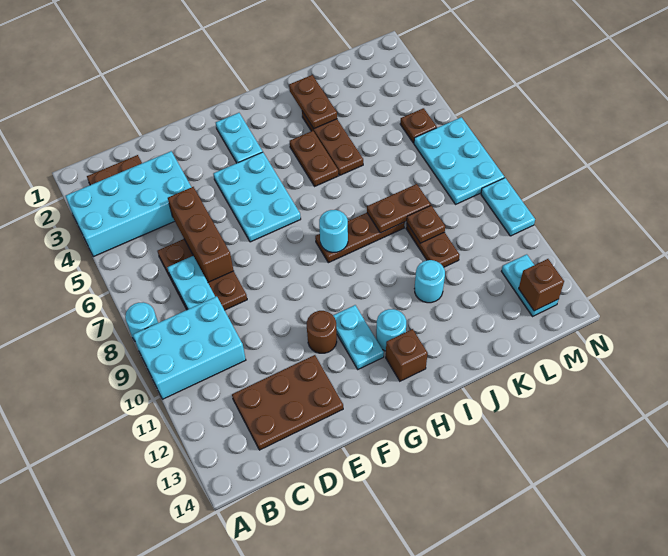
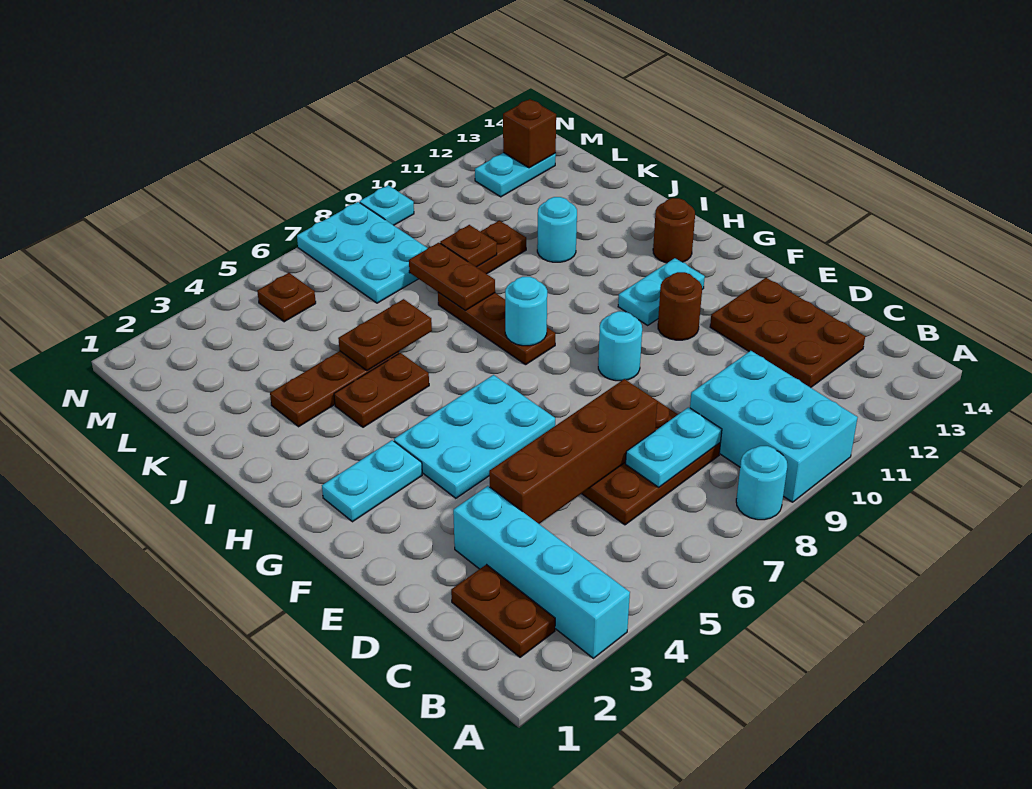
cyan 2x4 brick [66,151,191,257] -> cyan 1x4 brick [453,486,630,658]
brown 1x3 brick [168,187,234,282] -> brown 1x4 brick [489,379,657,524]
cyan 1x1 round brick [376,309,406,351] -> cyan 1x1 round brick moved to [598,311,642,381]
brown 1x1 brick [386,329,428,381] -> brown 1x1 round brick [653,198,695,263]
brown 1x2 plate [289,75,337,129] -> brown 1x2 plate moved to [338,299,432,371]
cyan 2x3 plate [414,117,504,204] -> cyan 2x3 plate turned to [297,202,427,303]
cyan 1x2 plate [481,178,535,236] -> cyan 1x1 plate [360,185,414,225]

